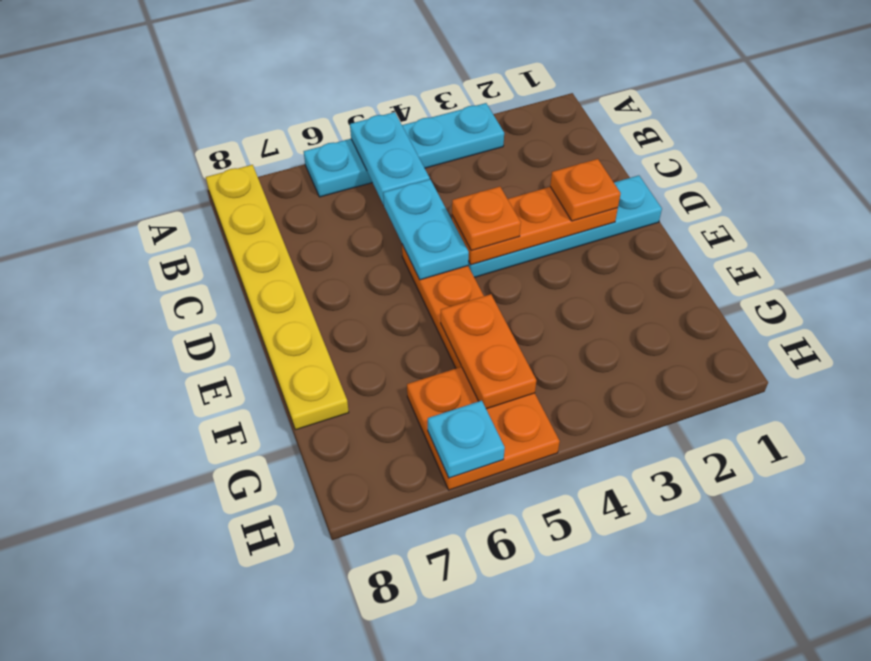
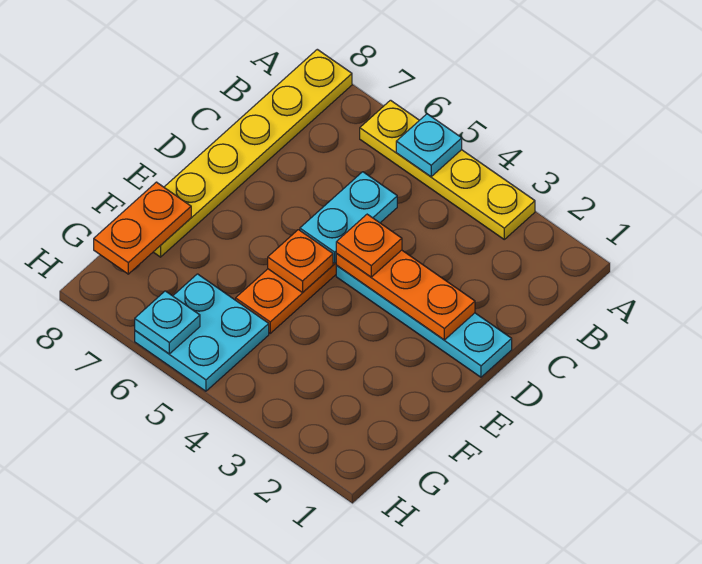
cyan 1x4 plate [304,103,504,197] -> yellow 1x4 plate [360,100,535,239]
cyan 1x2 plate [350,112,430,204] -> cyan 1x1 plate [396,114,462,177]
orange 1x1 plate [550,159,621,221] -> orange 1x1 plate moved to [268,230,333,293]
orange 1x2 plate [441,294,537,409] -> orange 1x2 plate moved to [94,182,191,274]
orange 2x2 plate [407,367,560,490] -> cyan 2x2 plate [135,274,269,391]

